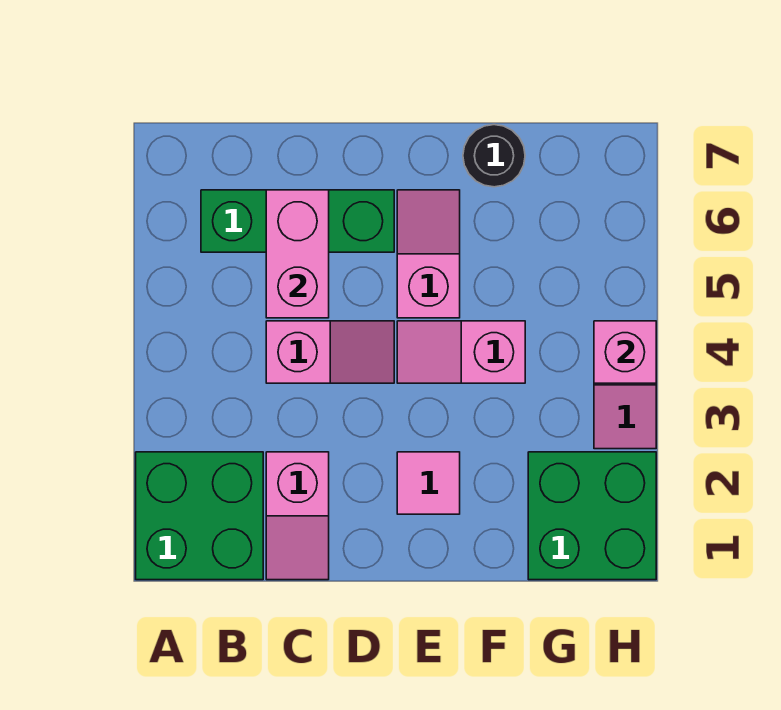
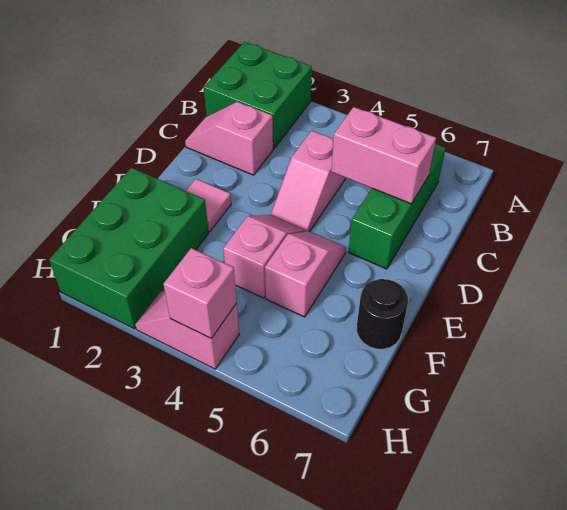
pink 1x2 slope [397,190,460,318] -> pink 1x2 slope turned to [265,231,346,317]
green 2x2 brick [528,452,656,580] -> green 2x3 brick [49,168,209,329]

